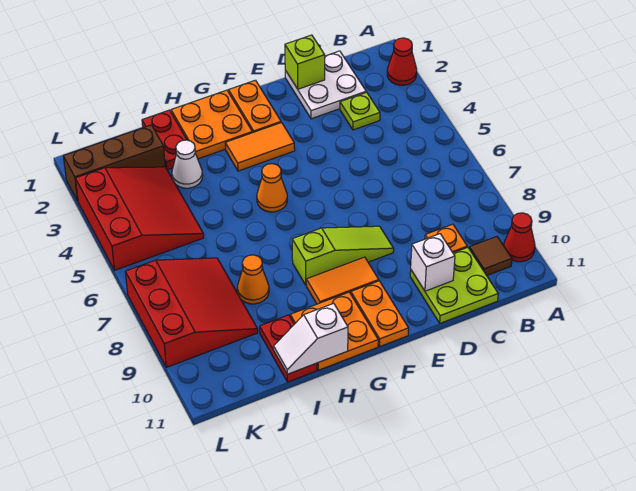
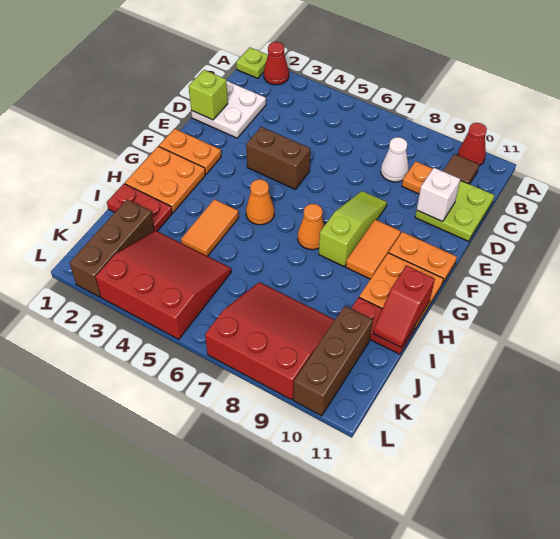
lime 1x1 plate [340,92,380,130] -> lime 1x1 plate moved to [236,47,268,78]
none -> brown 1x2 brick [246,127,310,190]
orange 1x2 tile [225,123,295,171] -> orange 1x2 tile moved to [181,199,239,256]
white 1x2 slope [274,303,348,374] -> red 1x2 slope [373,266,435,347]
white 1x1 cone [172,140,203,188] -> white 1x1 cone moved to [381,137,409,182]
orange 1x1 cone [237,255,269,304] -> orange 1x1 cone moved to [298,204,324,250]
none -> brown 1x3 brick [293,306,373,416]

